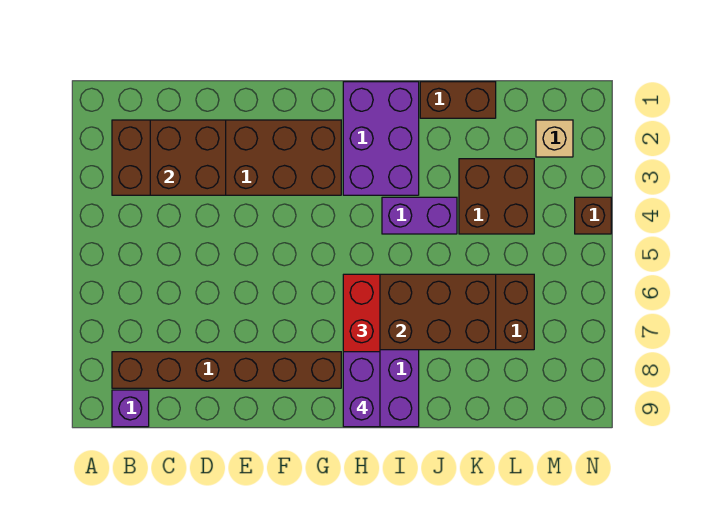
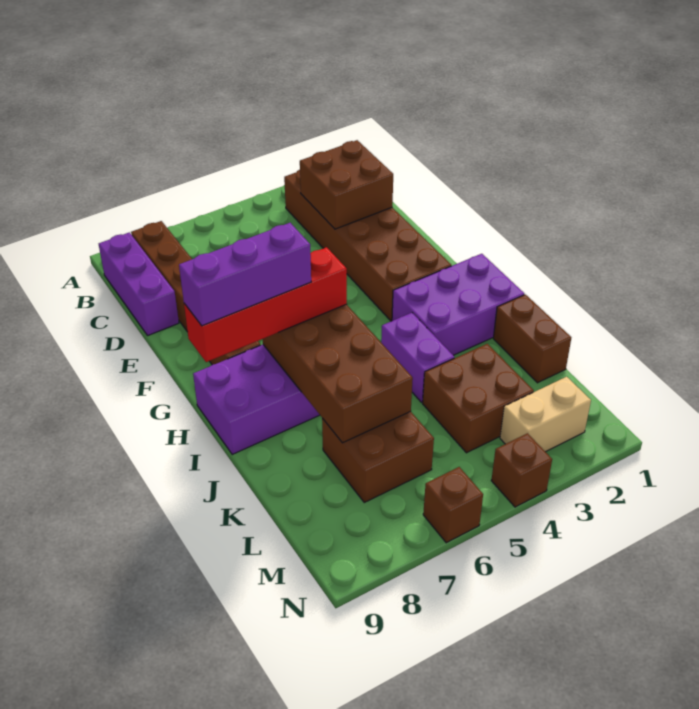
purple 1x1 brick [112,390,149,427] -> purple 1x3 brick [99,232,179,336]
purple 1x2 brick [343,352,380,427] -> purple 1x3 brick [179,223,311,326]
tan 1x1 brick [536,120,573,157] -> tan 1x2 brick [500,377,591,452]
none -> brown 1x1 brick [423,467,483,543]

